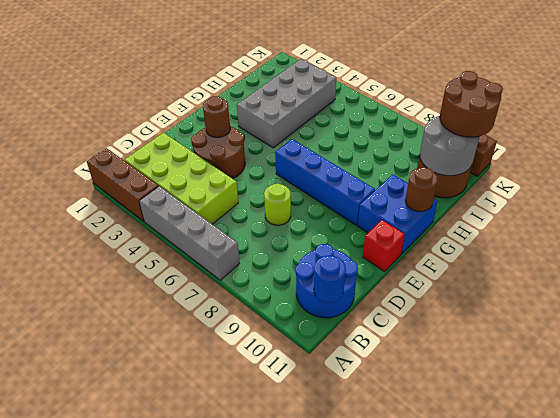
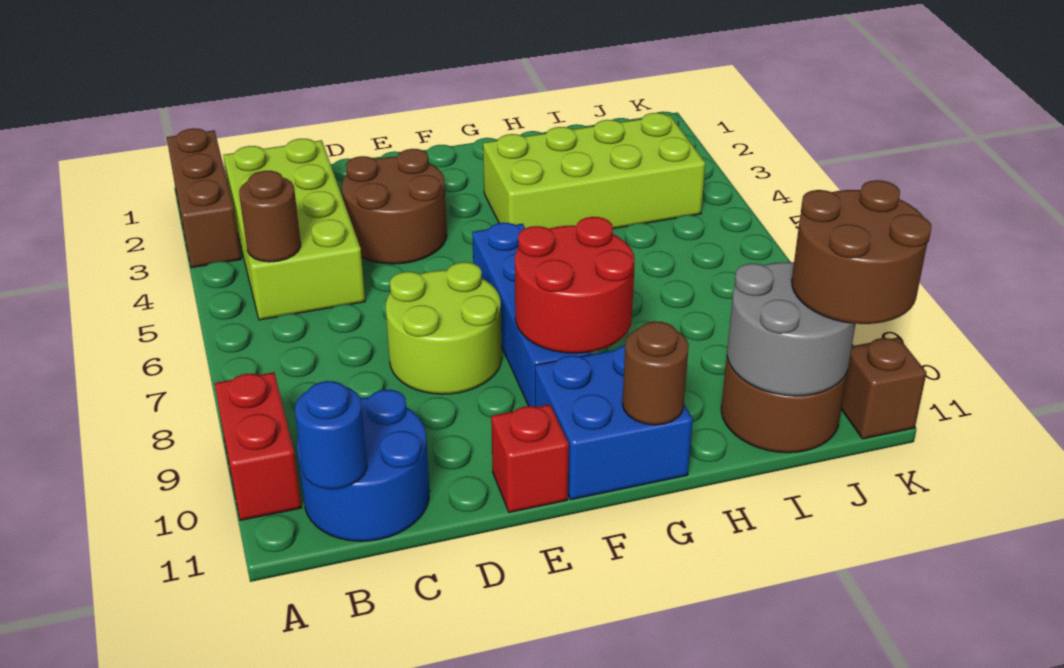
grey 1x4 brick [139,186,240,280] -> none
none -> red 1x2 brick [215,372,302,520]
lime 1x1 round brick [264,184,291,225] -> lime 2x2 round brick [386,262,502,394]
brown 1x1 round brick [203,96,230,137] -> brown 1x1 round brick moved to [239,171,301,262]
none -> red 2x2 round brick [515,217,635,353]
grey 2x4 brick [237,59,336,148] -> lime 2x4 brick [483,113,705,229]

